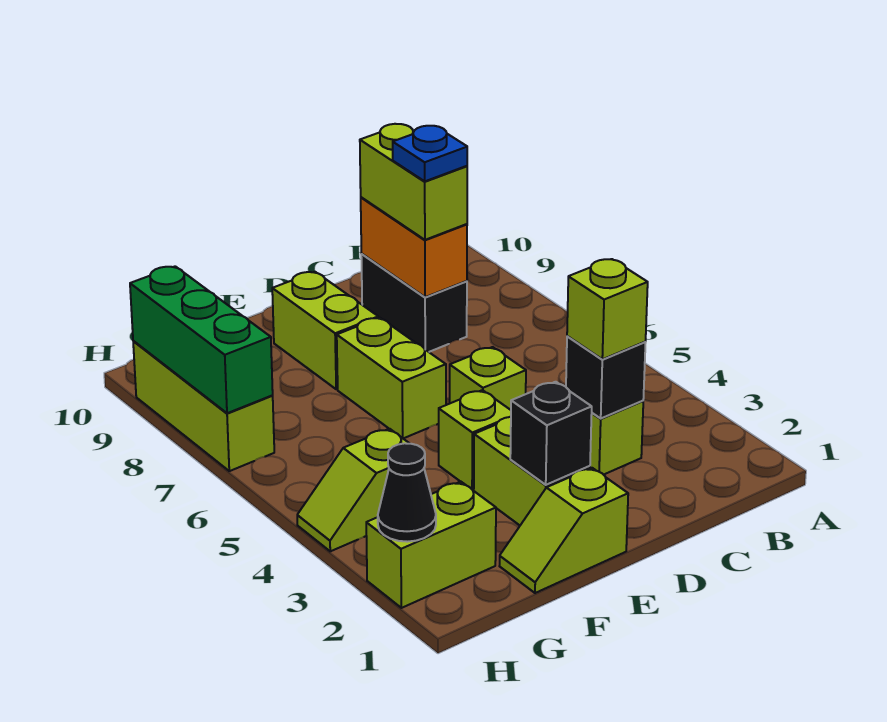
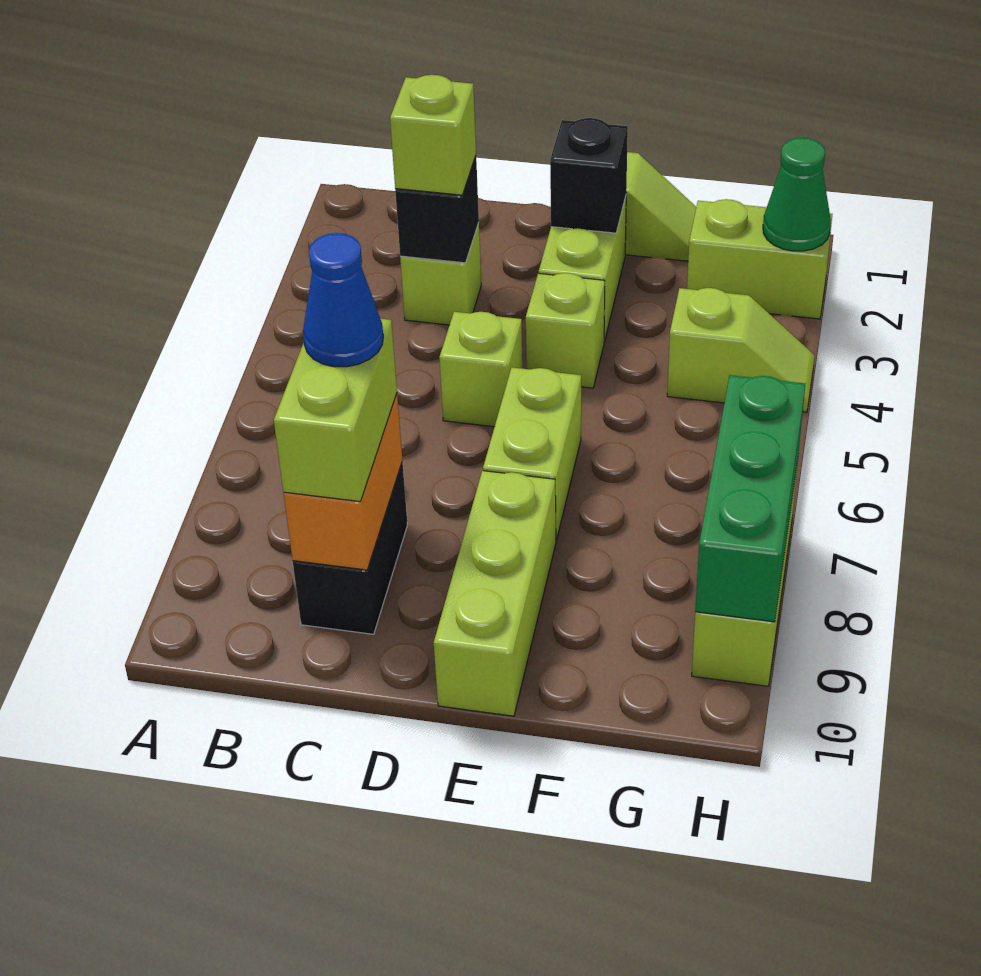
blue 1x1 plate [393,126,467,181] -> blue 1x1 cone [303,233,383,367]
lime 1x2 brick [272,272,378,389] -> lime 1x3 brick [434,471,556,716]
black 1x1 cone [378,443,436,542] -> green 1x1 cone [763,138,831,251]

